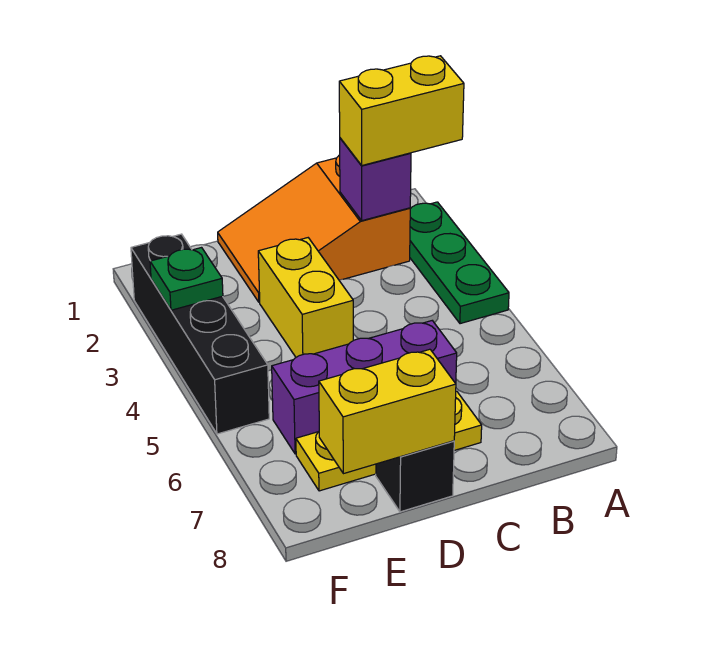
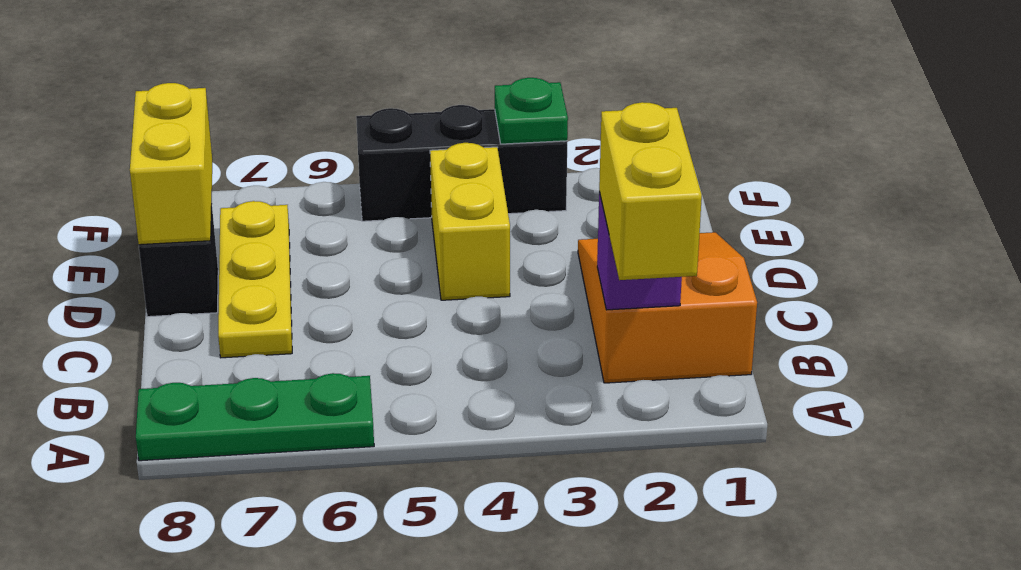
green 1x3 plate [410,202,509,324] -> green 1x3 plate moved to [136,373,374,461]
purple 1x3 brick [272,321,457,454] -> none
yellow 1x2 brick [258,238,353,357] -> yellow 1x2 brick turned to [430,143,510,300]
black 1x4 brick [131,234,269,434] -> black 1x3 brick [356,105,567,221]

